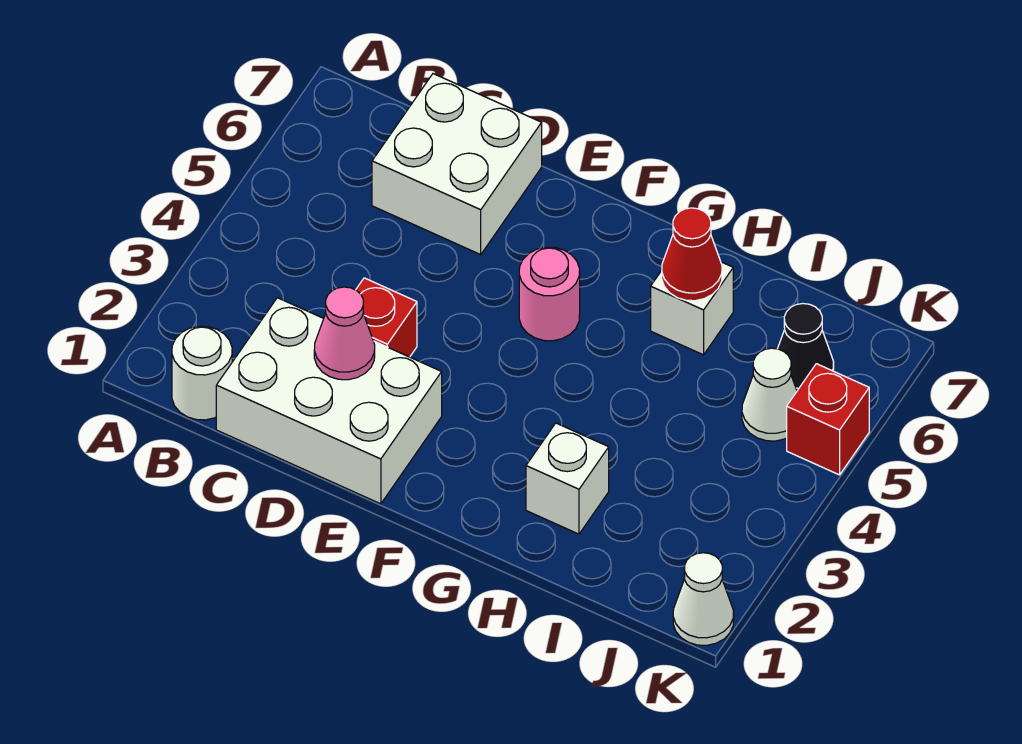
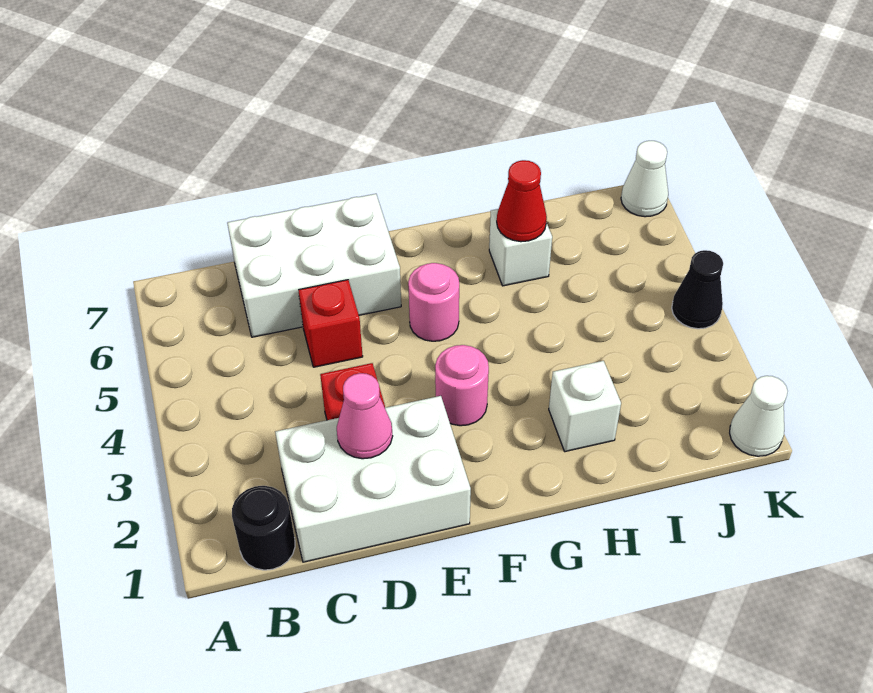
white 1x1 round brick [172,326,232,420] -> black 1x1 round brick [232,486,295,570]
white 2x2 brick [372,74,542,255] -> white 2x3 brick [227,194,401,337]
none -> pink 1x1 round brick [435,345,489,426]
white 1x1 cone [742,348,797,441] -> white 1x1 cone moved to [621,141,668,217]
black 1x1 cone [778,304,834,391] -> black 1x1 cone moved to [672,250,723,329]
red 1x1 brick [787,364,869,475] -> red 1x1 brick moved to [298,280,363,367]

